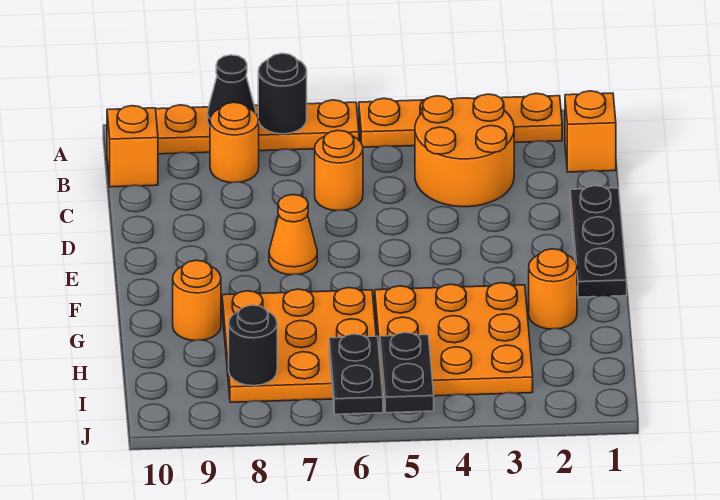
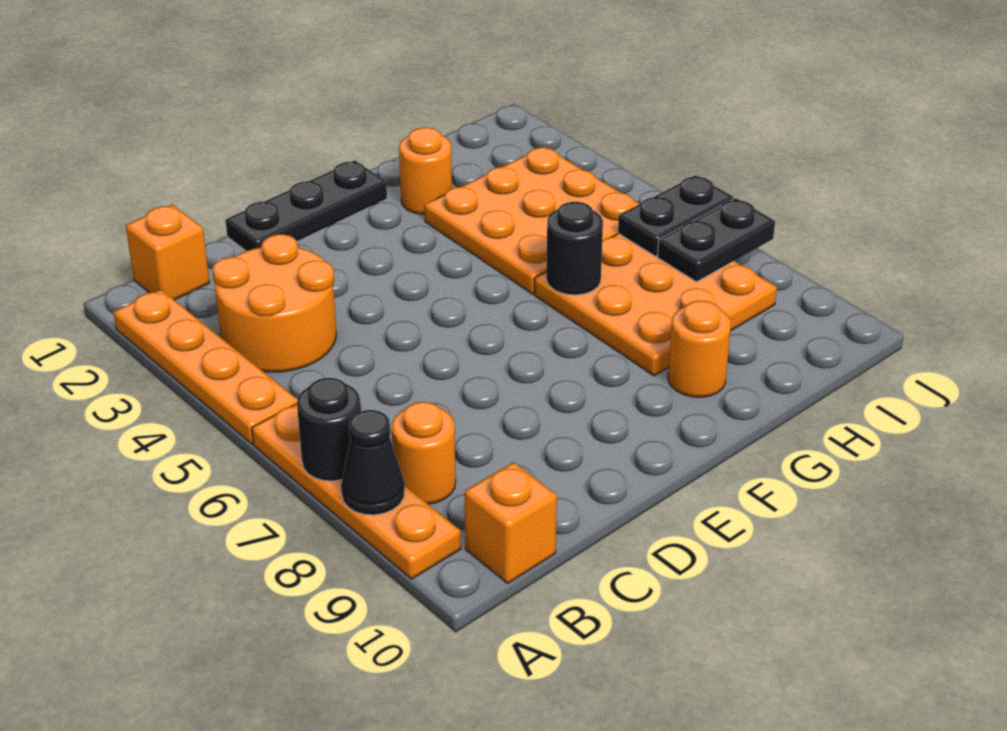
orange 1x1 round brick [315,130,363,211] -> none
orange 1x1 cone [269,195,317,275] -> none
black 1x2 plate [380,332,434,413] -> black 1x2 plate moved to [658,198,775,282]
black 1x1 round brick [229,305,277,386] -> black 1x1 round brick moved to [546,202,603,295]

